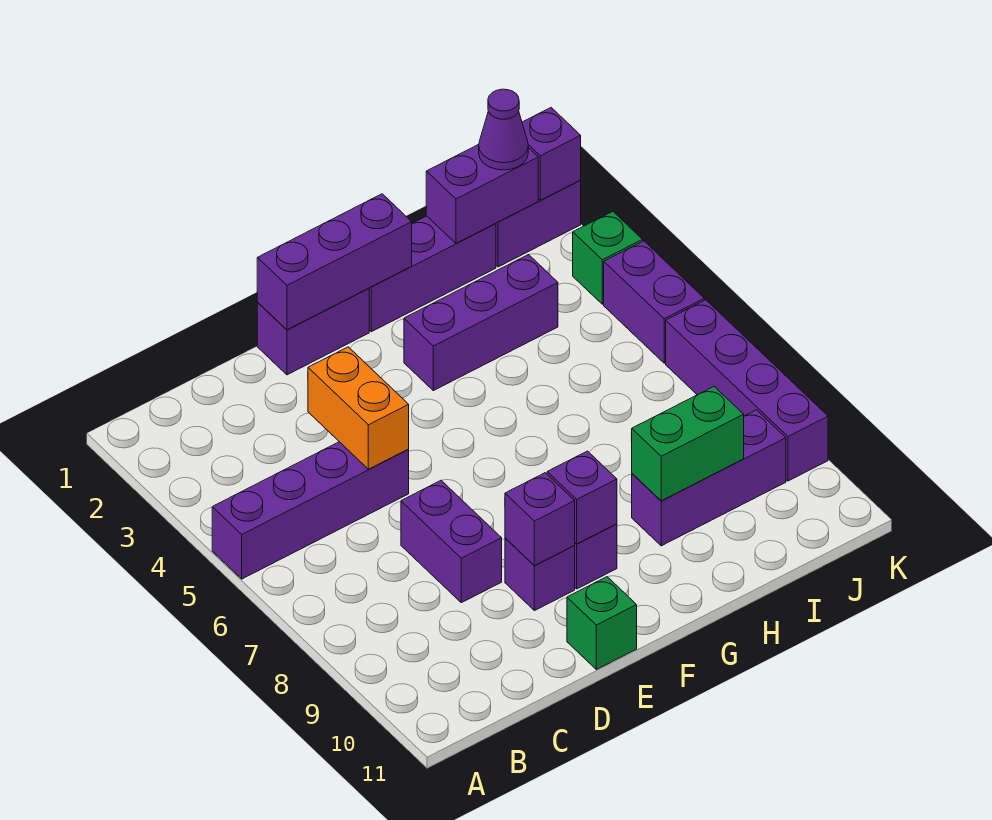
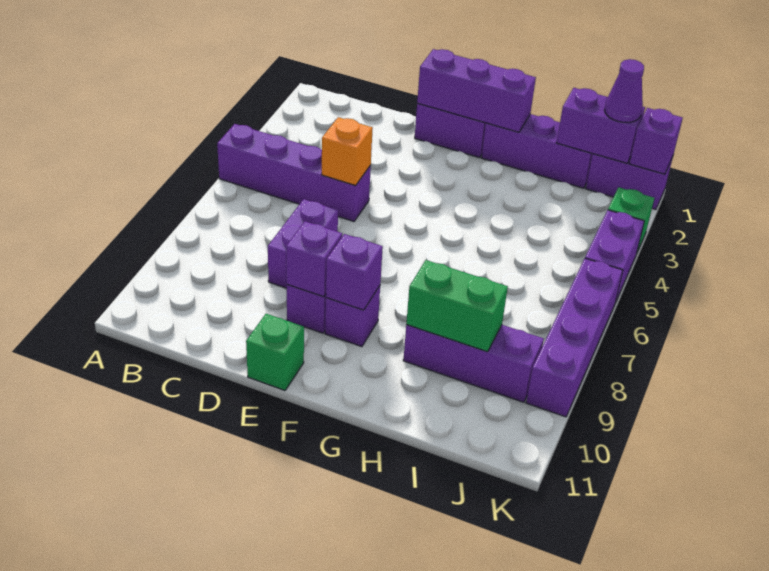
orange 1x2 brick [308,347,409,469] -> orange 1x1 brick [322,117,373,186]
purple 1x3 brick [404,255,558,391] -> none

